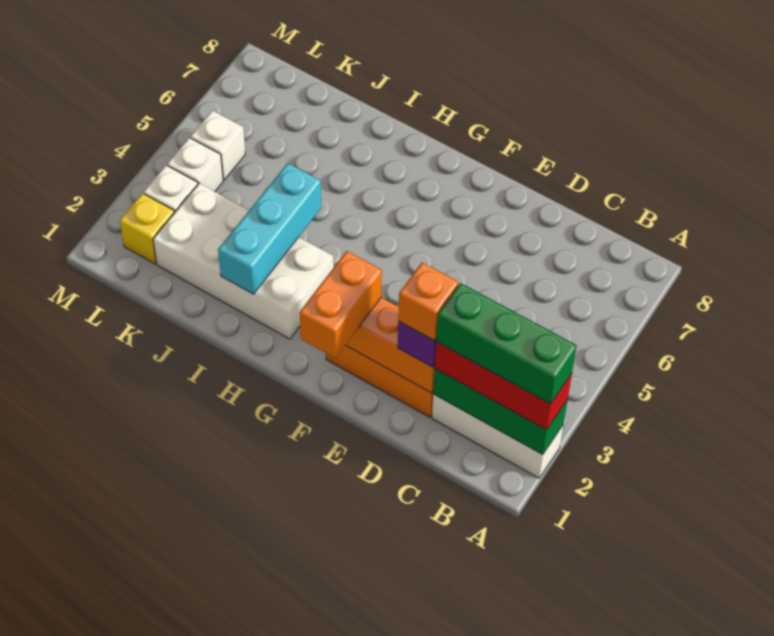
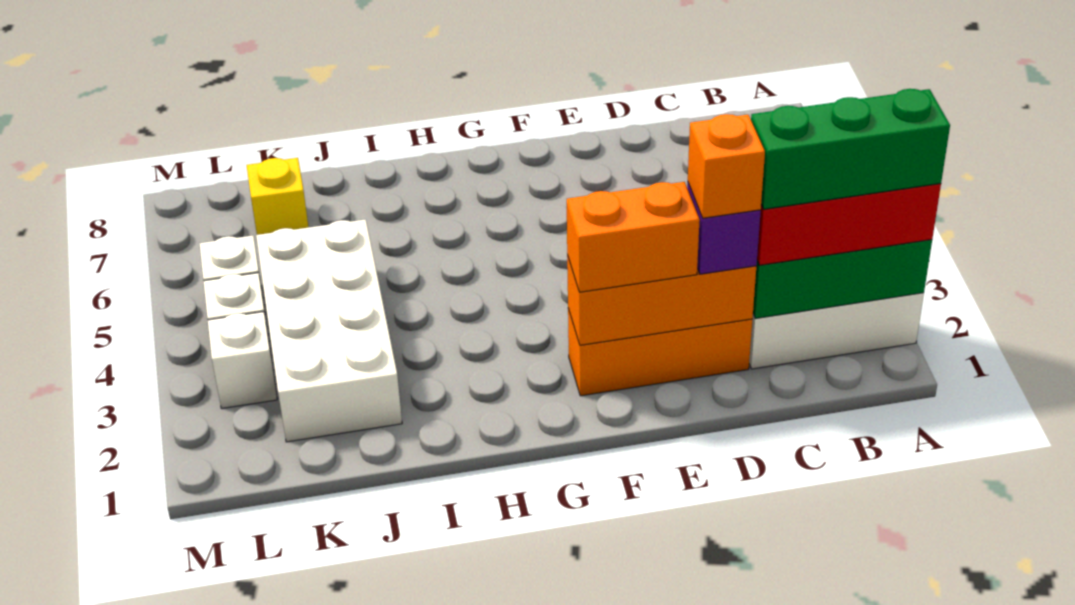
orange 1x2 brick [299,251,382,358] -> orange 1x2 brick turned to [567,182,700,292]
white 2x4 brick [153,183,334,339] -> white 2x4 brick turned to [256,219,402,442]
cyan 1x3 brick [218,163,321,294] -> none
yellow 1x1 brick [120,193,174,264] -> yellow 1x1 brick moved to [247,158,309,235]

